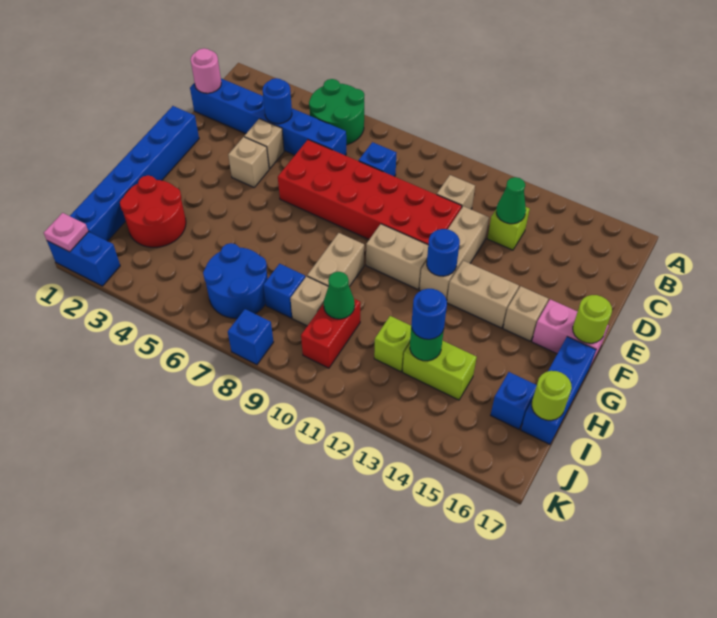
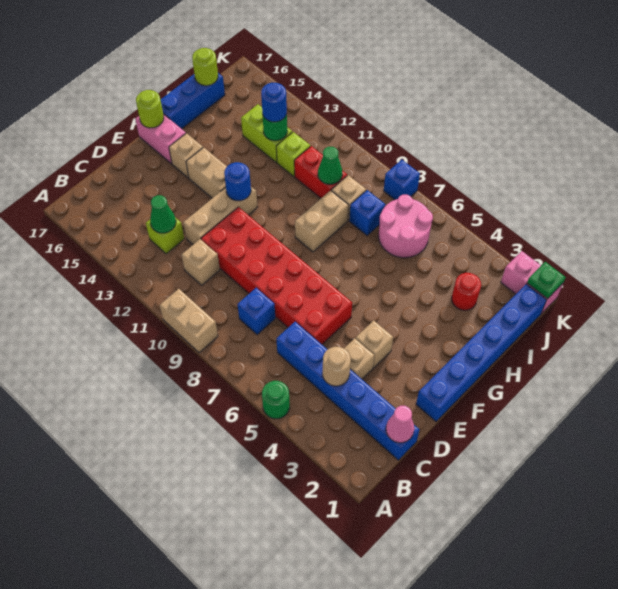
green 2x2 round brick [309,79,364,145] -> green 1x1 round brick [262,381,290,419]
pink 1x1 round brick [191,48,221,93] -> pink 1x1 cone [386,405,414,443]
blue 1x1 round brick [263,78,292,124] -> tan 1x1 round brick [323,347,351,386]
tan 1x2 brick [366,224,428,289] -> tan 1x2 brick moved to [160,289,218,353]
red 2x2 round brick [120,175,186,247] -> red 1x1 round brick [452,273,481,310]
blue 2x2 round brick [203,243,268,319] -> pink 2x2 round brick [378,195,433,258]
red 1x2 brick [301,299,360,368] -> red 1x2 brick turned to [294,146,347,198]
blue 1x1 brick [491,372,537,429] -> none
blue 1x2 brick [47,232,120,286] -> pink 1x2 brick [501,251,563,314]
pink 1x1 plate [44,213,88,252] -> green 1x1 plate [527,262,566,299]

